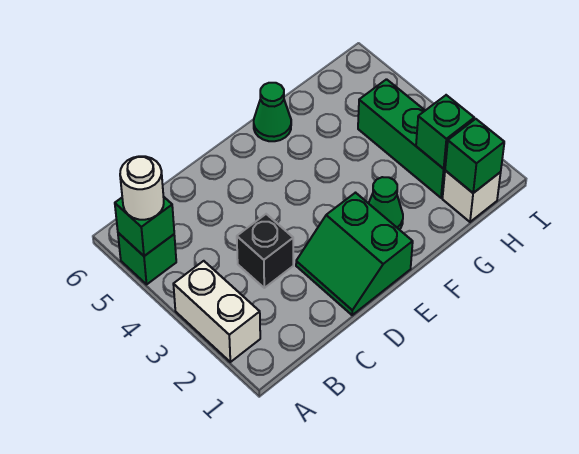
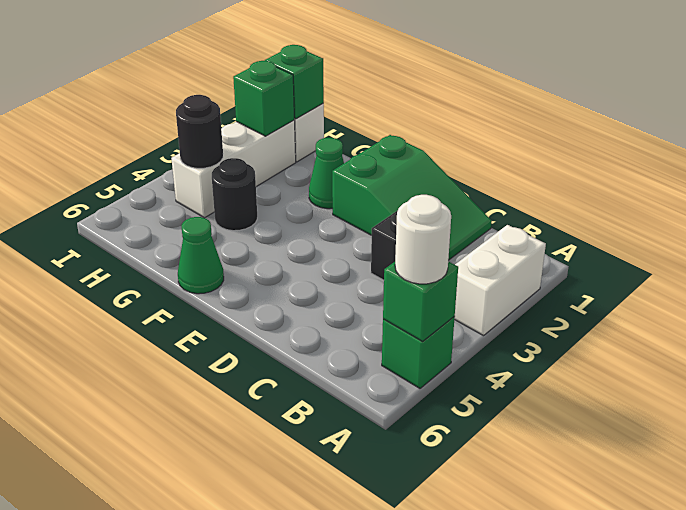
green 2x2 slope [296,193,413,315] -> green 2x3 slope [332,135,492,260]
none -> black 1x1 round brick [212,158,257,231]
green 1x3 brick [358,79,445,198] -> white 1x3 brick [171,120,296,218]
none -> black 1x1 round brick [176,95,223,168]

